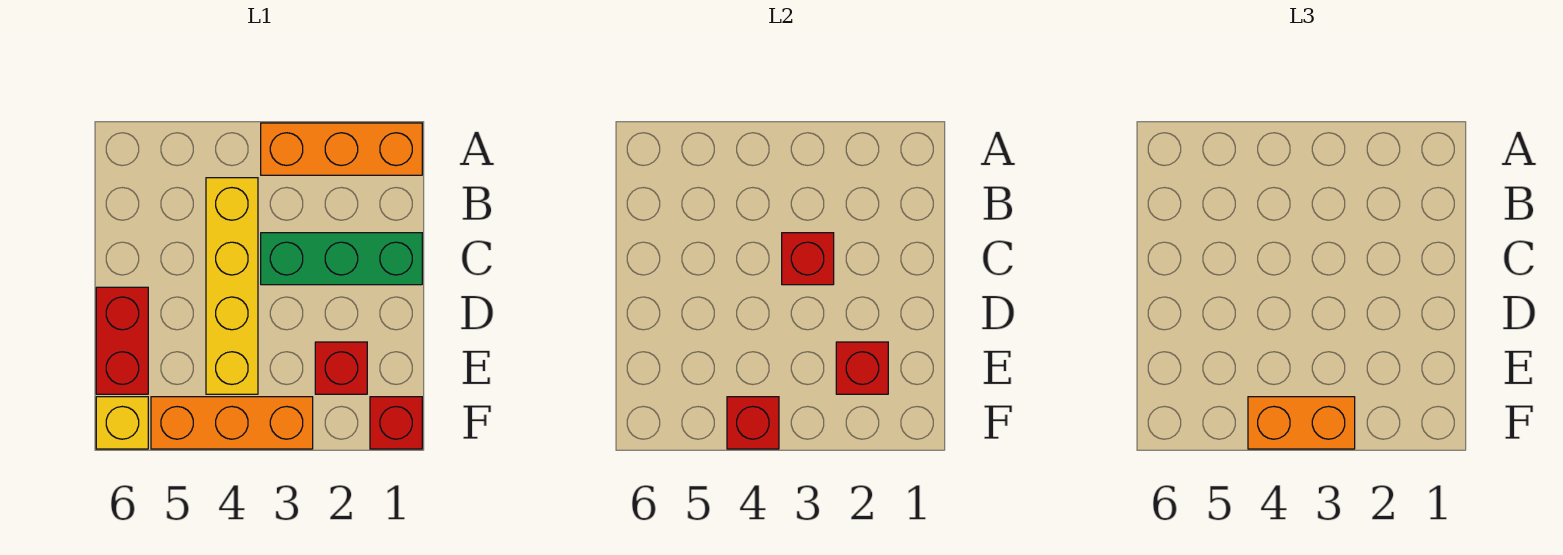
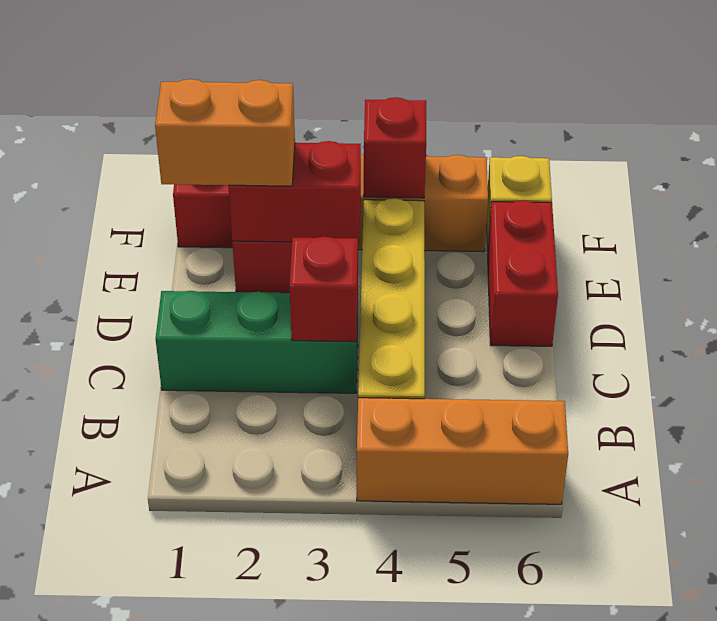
orange 1x3 brick [261,123,422,175] -> orange 1x3 brick moved to [357,398,568,504]
red 1x1 brick [836,342,888,394] -> red 1x2 brick [228,141,361,243]
orange 1x2 brick [1248,397,1355,449] -> orange 1x2 brick moved to [155,79,295,186]

